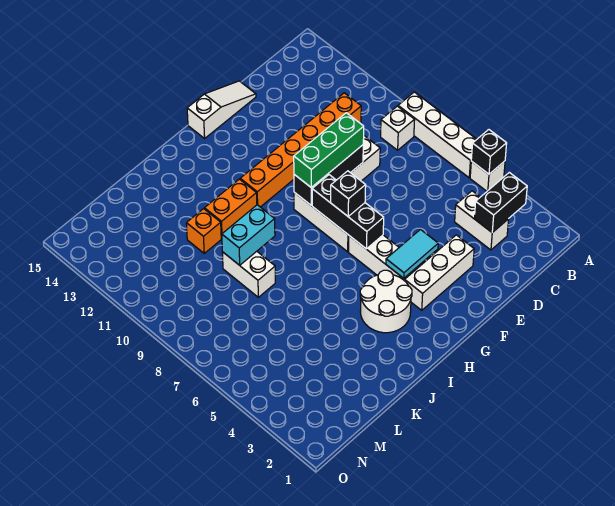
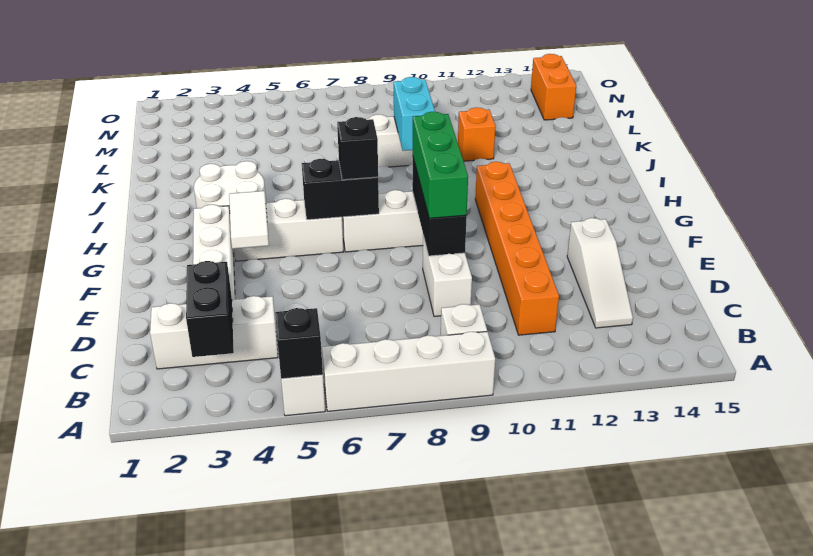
white 1x2 brick [455,191,509,250] -> white 1x3 brick [150,296,278,369]
white 1x3 slope [187,81,256,138] -> white 1x3 slope moved to [567,218,633,328]
cyan 1x2 tile [386,230,438,278] -> white 1x2 tile [229,191,269,249]
black 1x3 brick [312,175,384,249] -> black 1x2 brick [302,159,379,220]
orange 1x2 brick [204,179,257,238] -> orange 1x2 brick moved to [531,54,576,120]

